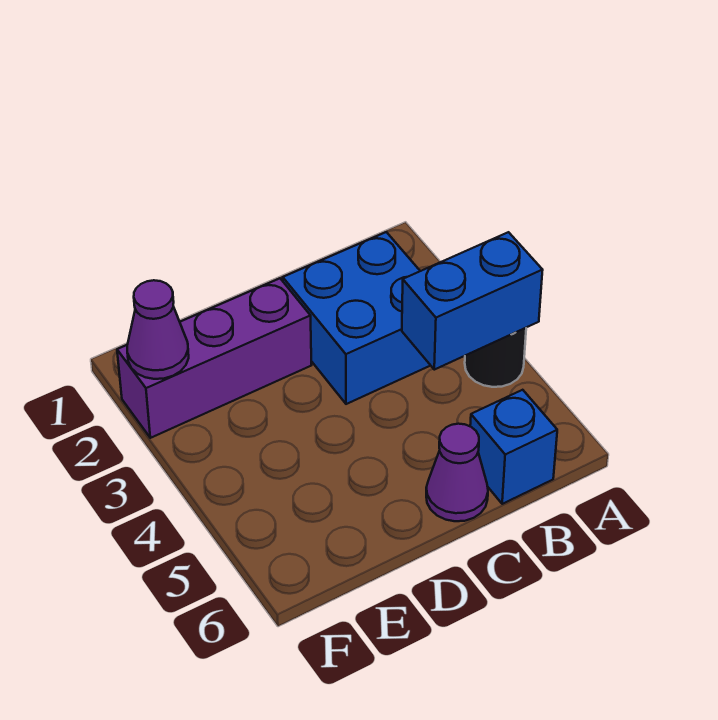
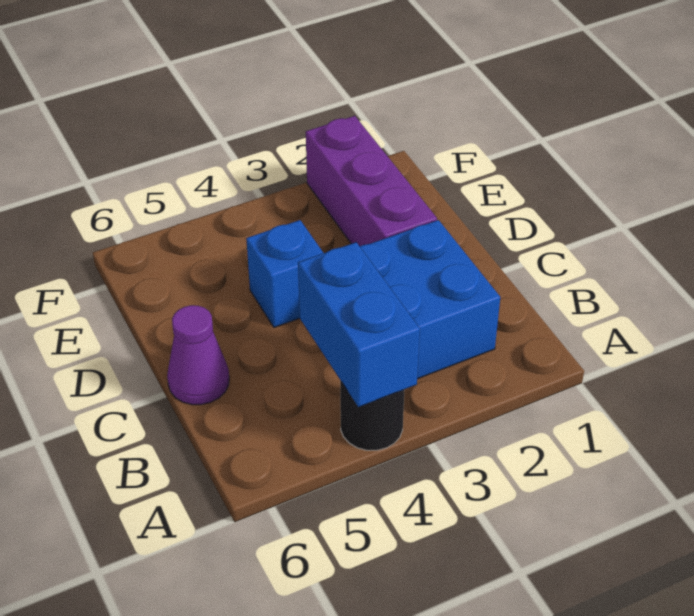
blue 1x1 brick [470,390,557,504] -> blue 1x1 brick moved to [246,220,323,328]
purple 1x1 cone [127,280,189,379] -> none

